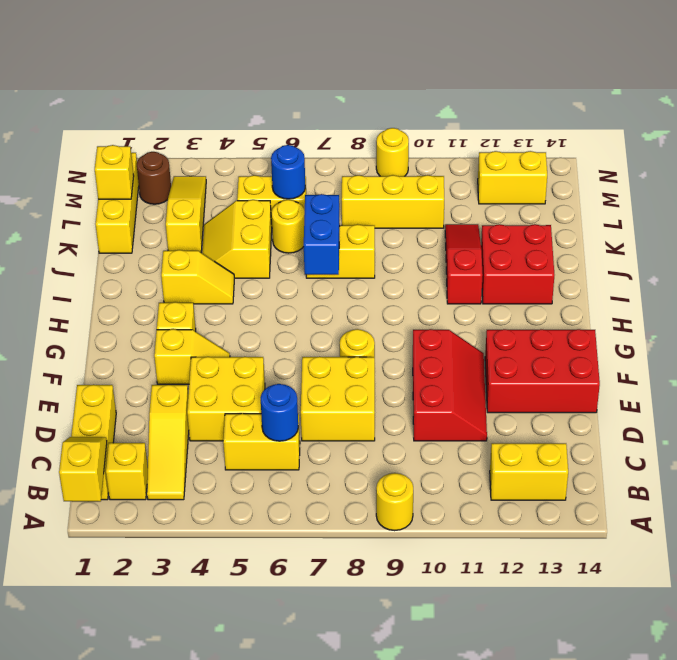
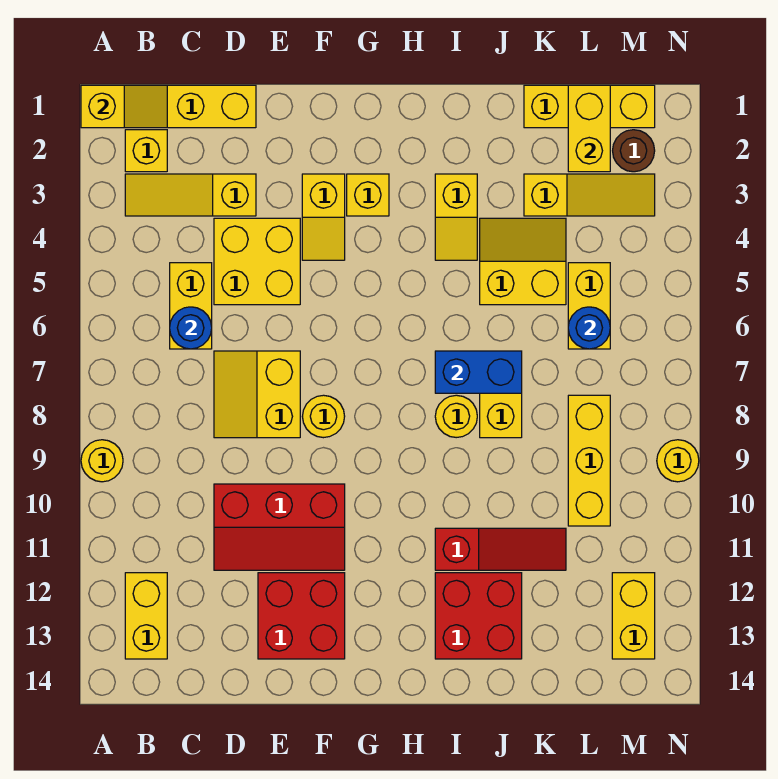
yellow 2x2 brick [301,357,375,441] -> yellow 2x2 slope [214,351,300,438]
red 2x3 brick [485,329,600,413] -> red 2x2 brick [258,573,345,659]
yellow 1x1 round brick [271,200,305,253] -> yellow 1x1 round brick moved to [435,395,477,438]
yellow 1x1 brick [95,145,134,199] -> yellow 1x2 brick [568,85,610,172]

